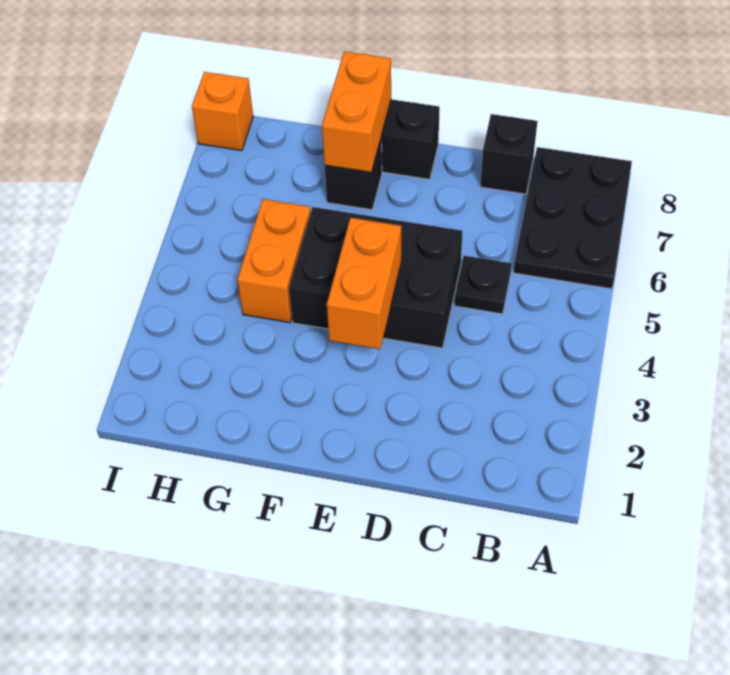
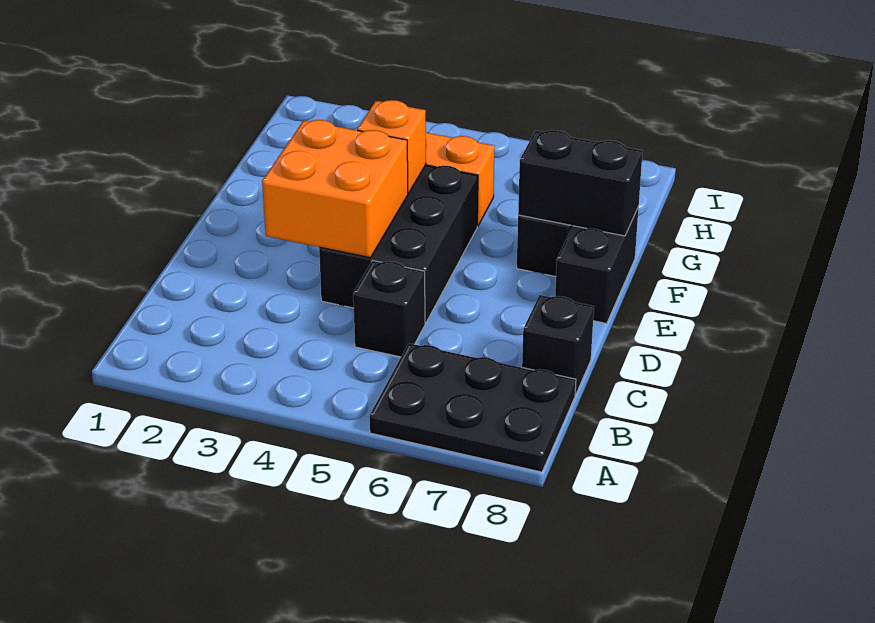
black 1x1 plate [454,256,512,314] -> black 1x1 brick [353,261,425,357]
orange 1x2 brick [327,218,401,349] -> orange 2x2 brick [262,120,408,258]
orange 1x2 brick [322,52,391,172] -> black 1x2 brick [518,130,643,236]
orange 1x1 brick [192,72,253,151] -> orange 1x1 brick moved to [357,100,426,193]

